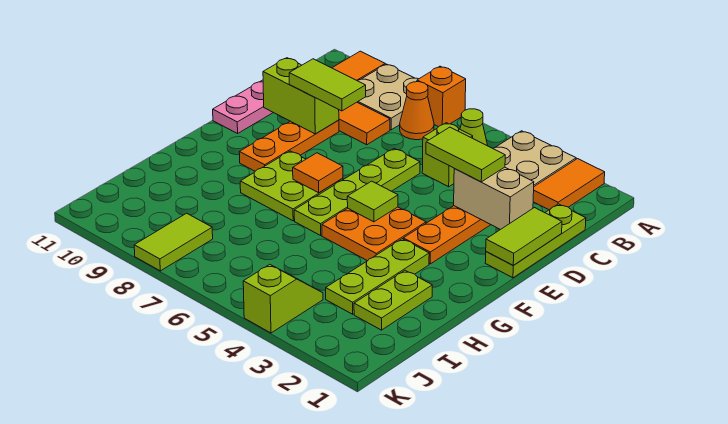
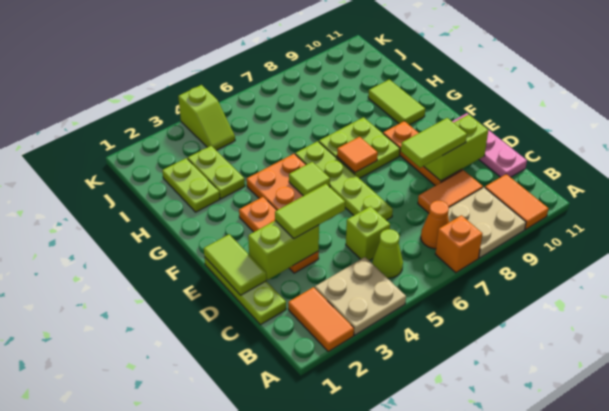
tan 1x2 brick [454,167,534,230] -> lime 1x2 brick [248,221,319,280]
lime 1x3 plate [326,239,429,314] -> lime 1x2 plate [188,146,245,199]
lime 1x2 tile [134,213,213,271] -> lime 1x2 tile moved to [368,79,425,125]

